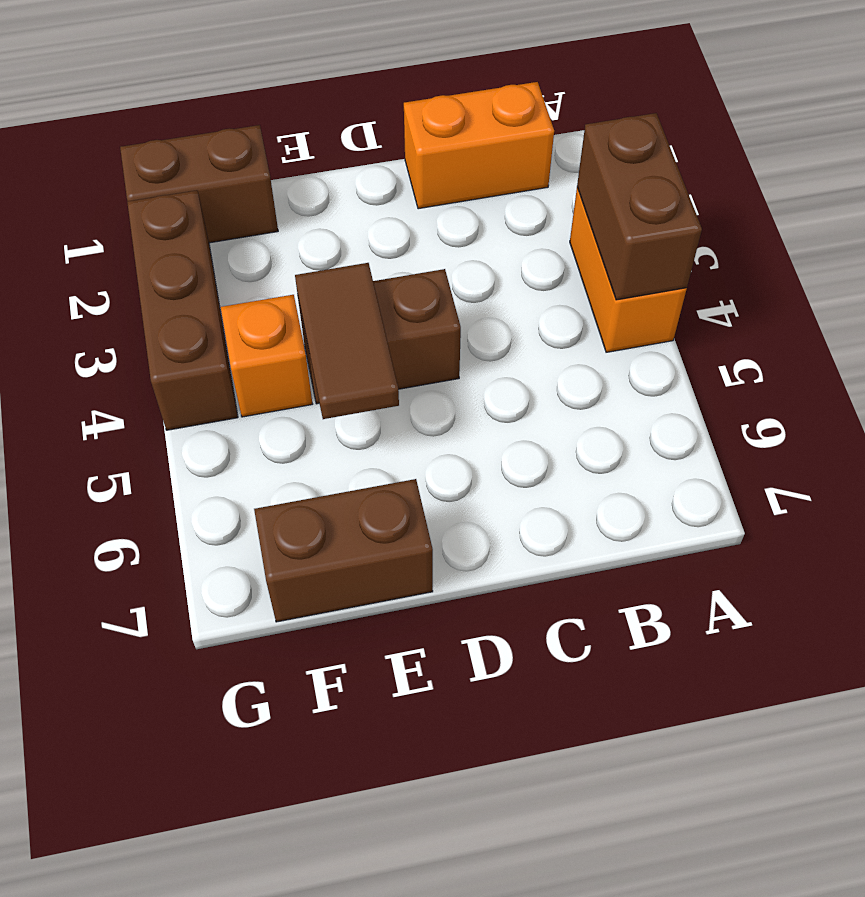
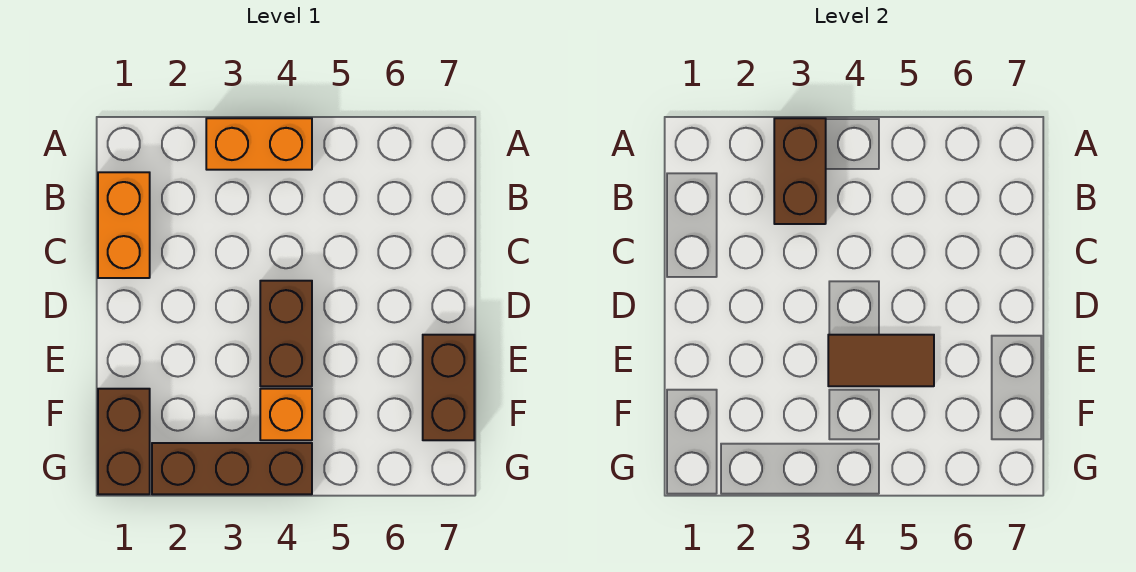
brown 1x2 brick [577,113,702,300] -> brown 1x2 brick turned to [774,118,826,224]

